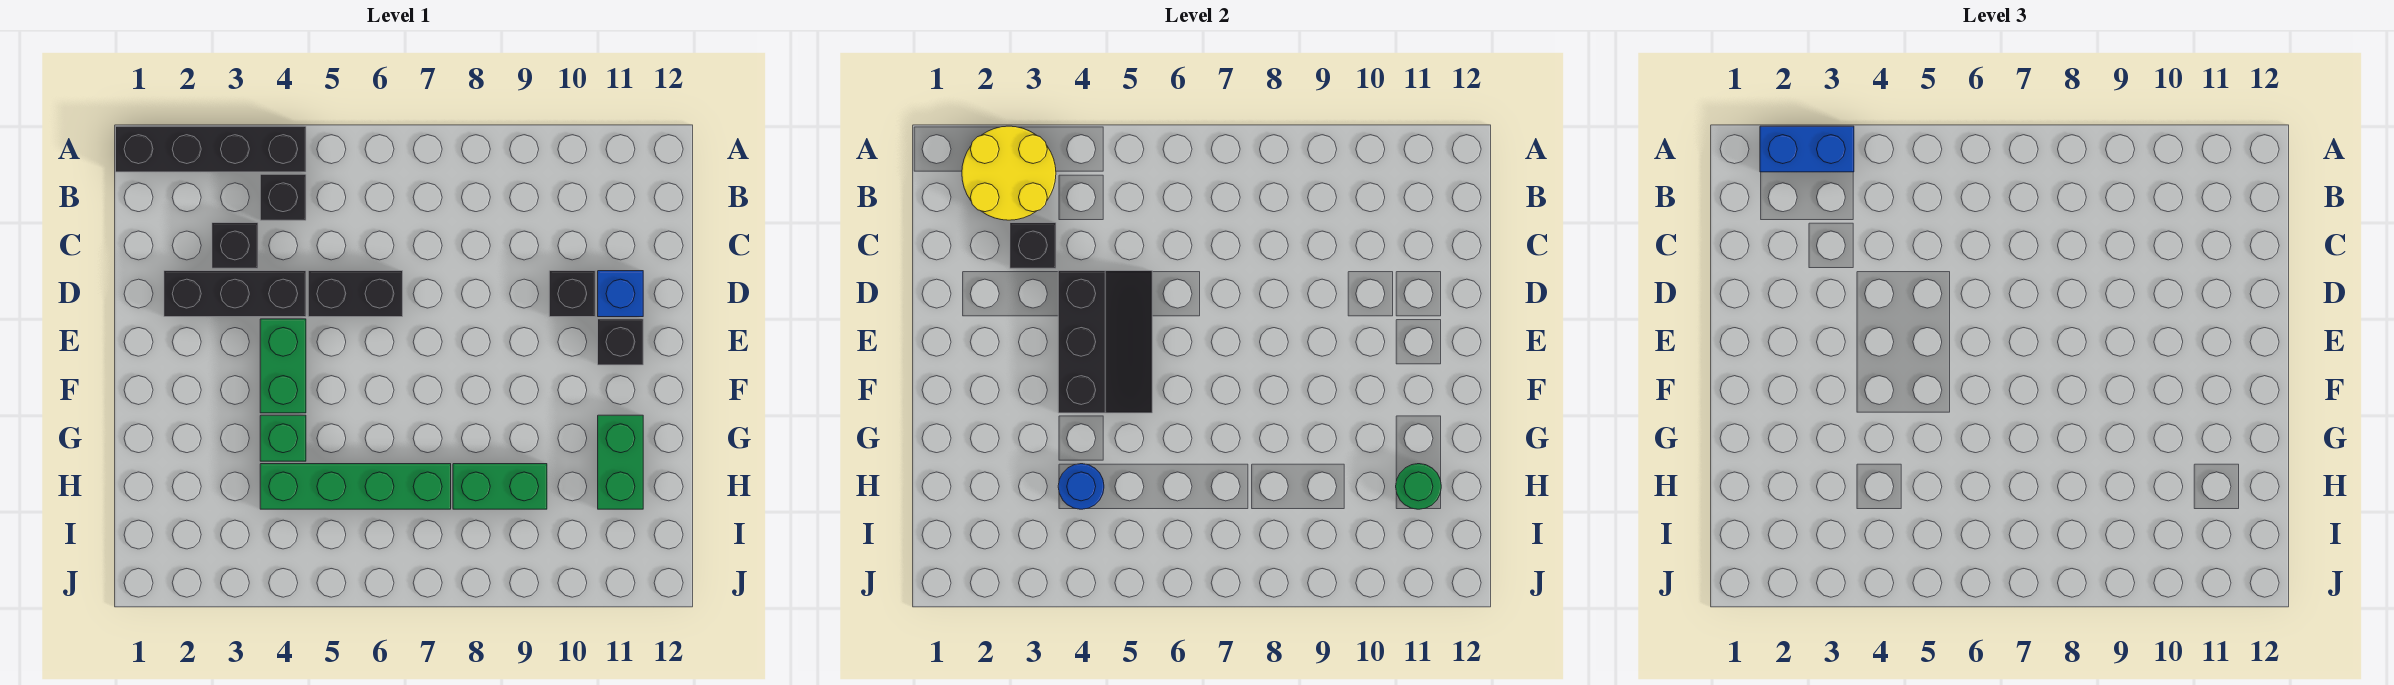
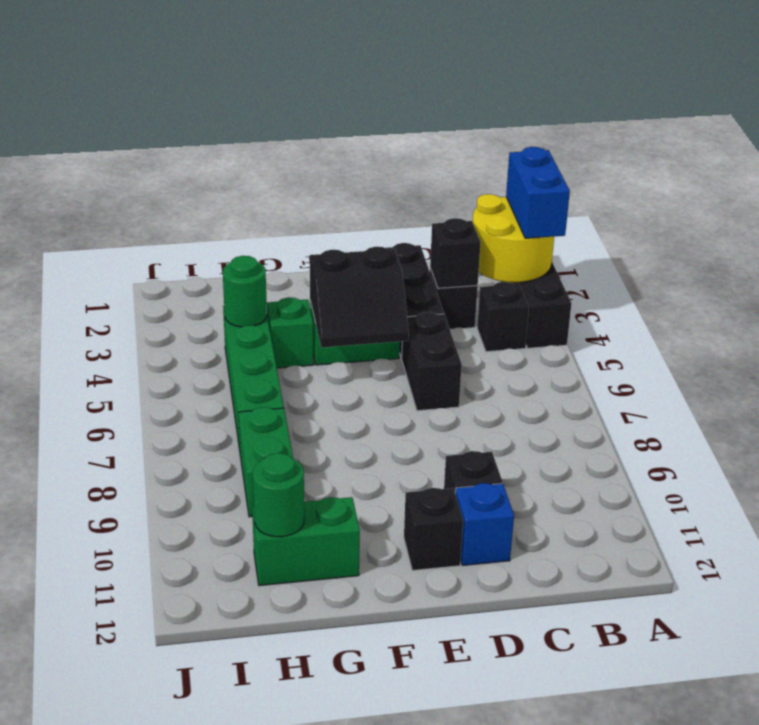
black 2x3 slope [1058,271,1152,413] -> black 2x2 slope [310,247,409,347]
blue 1x1 round brick [1058,464,1104,509] -> green 1x1 round brick [223,256,267,327]

